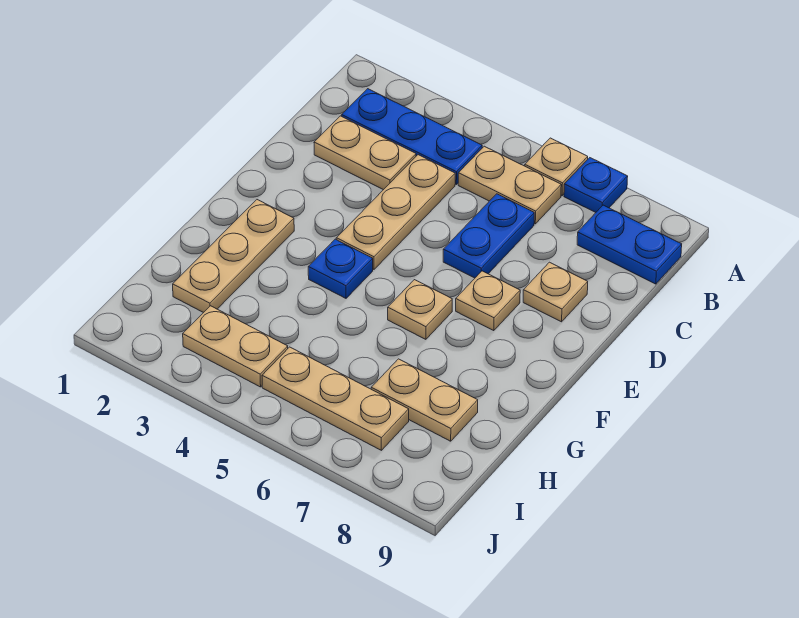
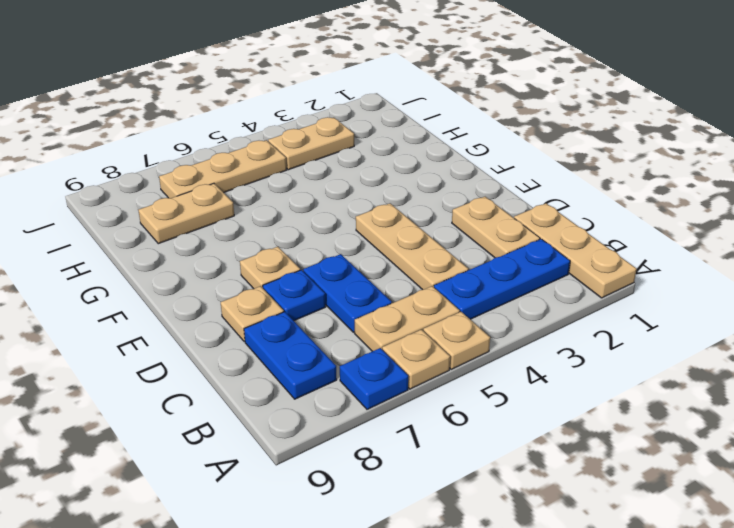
blue 1x2 plate [577,205,682,284] -> blue 1x2 plate turned to [244,312,337,399]
tan 1x2 plate [314,116,416,190] -> tan 1x2 plate turned to [452,197,540,258]
tan 1x3 plate [173,200,294,313] -> tan 1x3 plate moved to [514,203,637,298]
blue 1x1 plate [308,239,373,298] -> blue 1x1 plate moved to [263,270,325,321]
tan 1x1 plate [388,280,452,339] -> tan 1x1 plate moved to [423,312,490,369]

